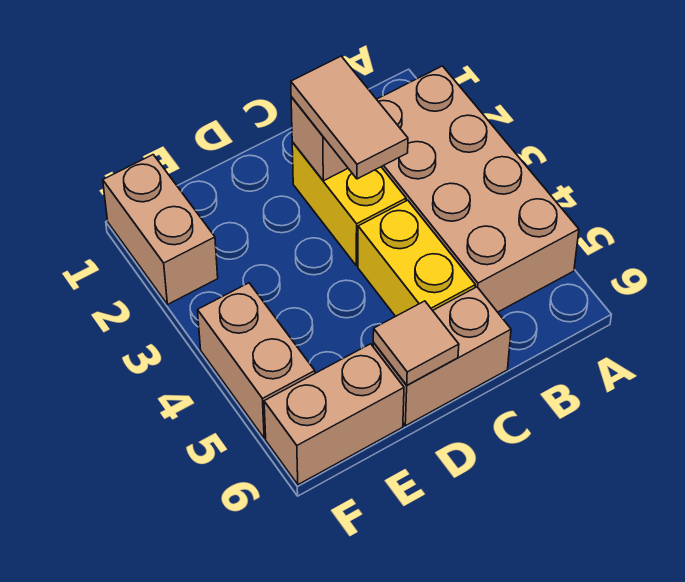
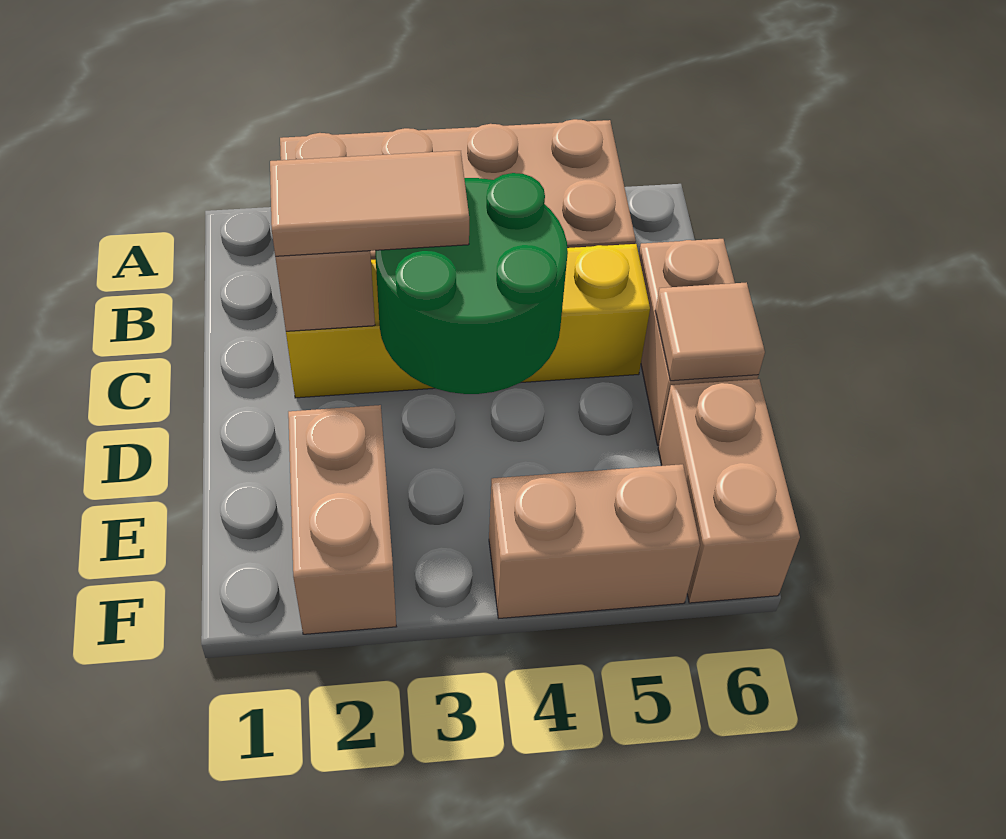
none -> green 2x2 round brick [375,173,568,394]
tan 1x2 brick [103,155,218,305] -> tan 1x2 brick turned to [288,405,396,634]

